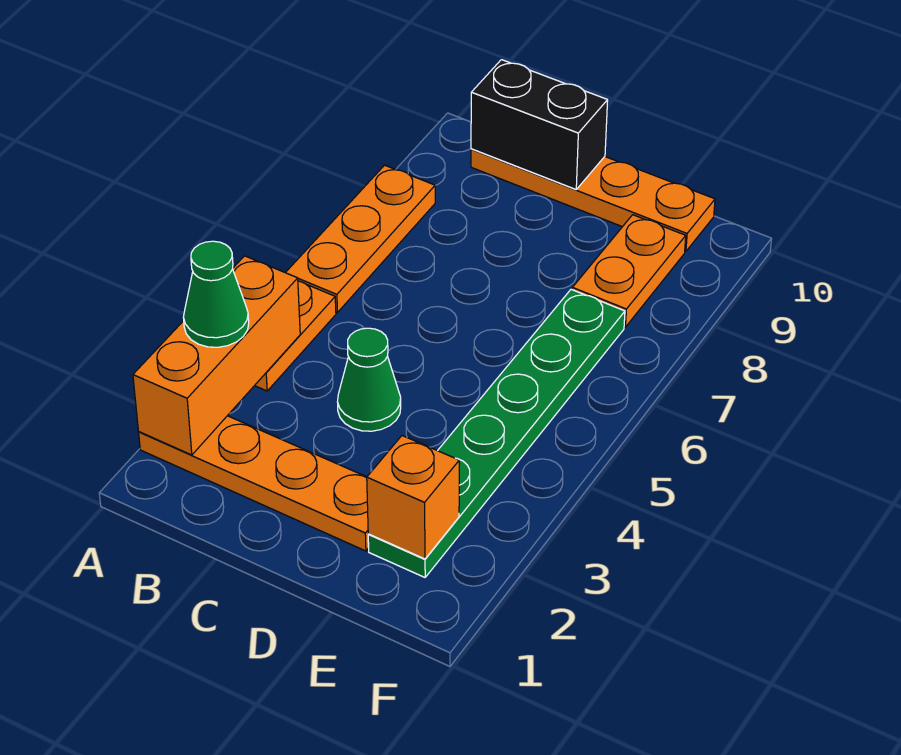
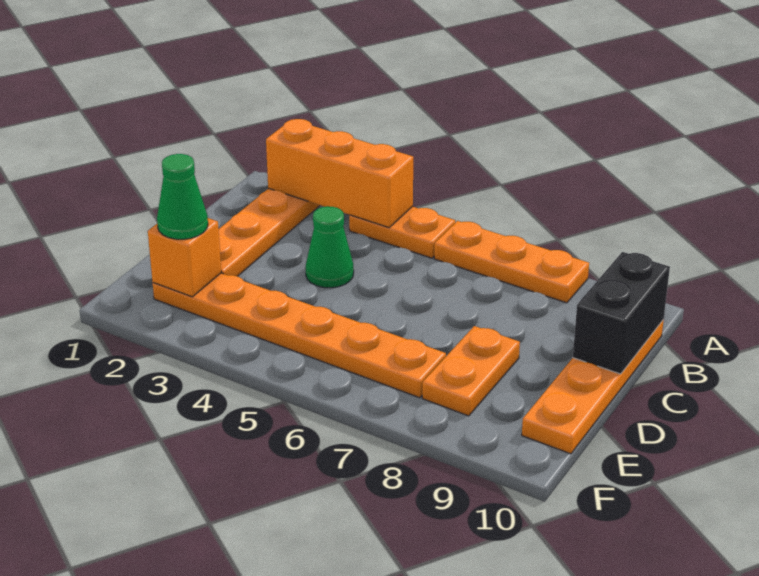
green 1x1 cone [183,241,249,347] -> green 1x1 cone moved to [157,154,208,239]
green 1x6 plate [368,289,625,577] -> orange 1x6 plate [153,273,446,398]
orange 1x2 plate [572,215,686,327] -> orange 1x2 plate turned to [422,326,520,416]

